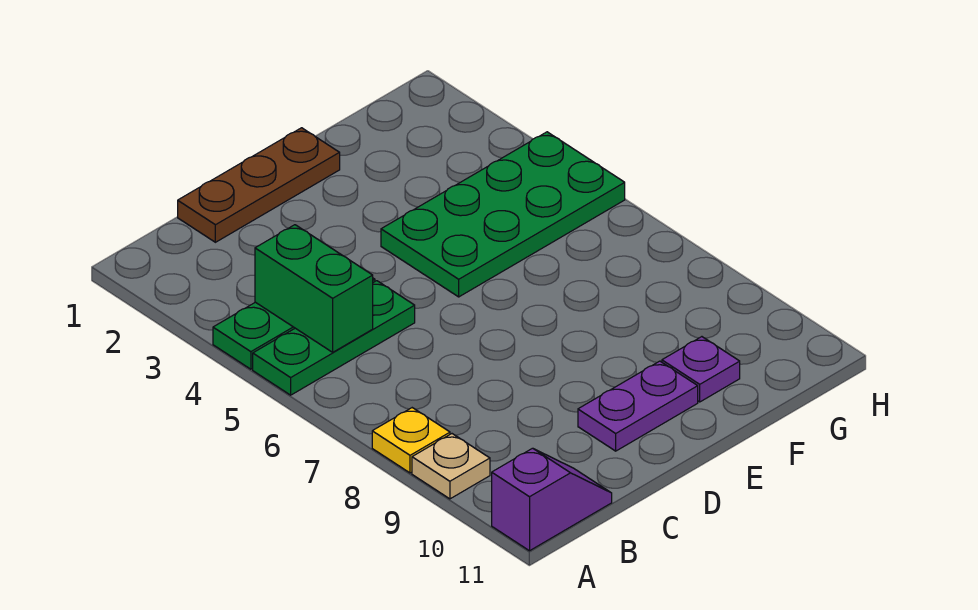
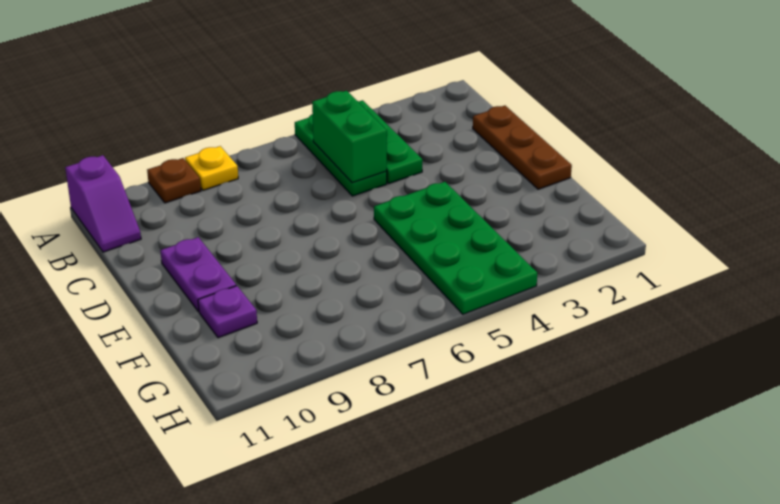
tan 1x1 plate [412,434,490,499] -> brown 1x1 plate [147,158,201,203]
green 1x2 brick [255,225,373,352] -> green 1x2 brick turned to [312,91,387,183]

